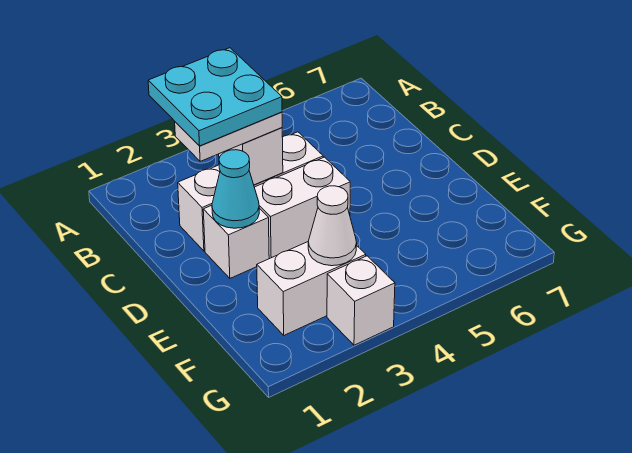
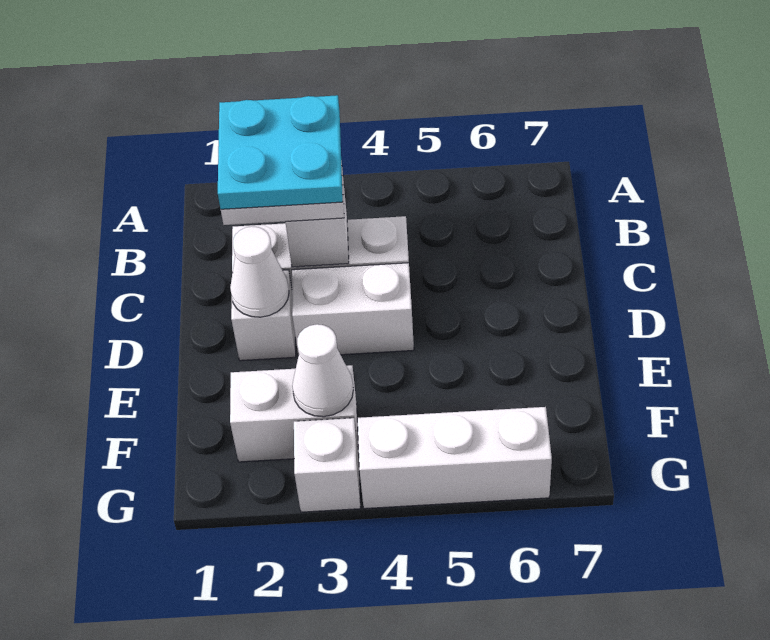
cyan 1x1 cone [212,150,259,228] -> white 1x1 cone [230,226,289,317]
none -> white 1x3 brick [358,407,552,509]

